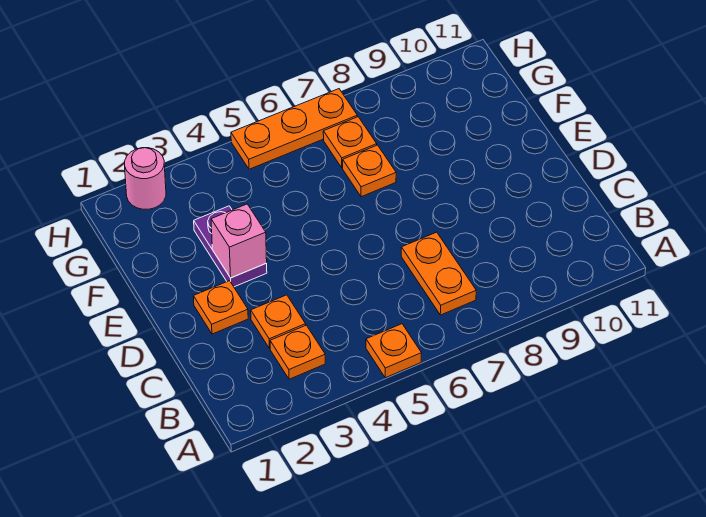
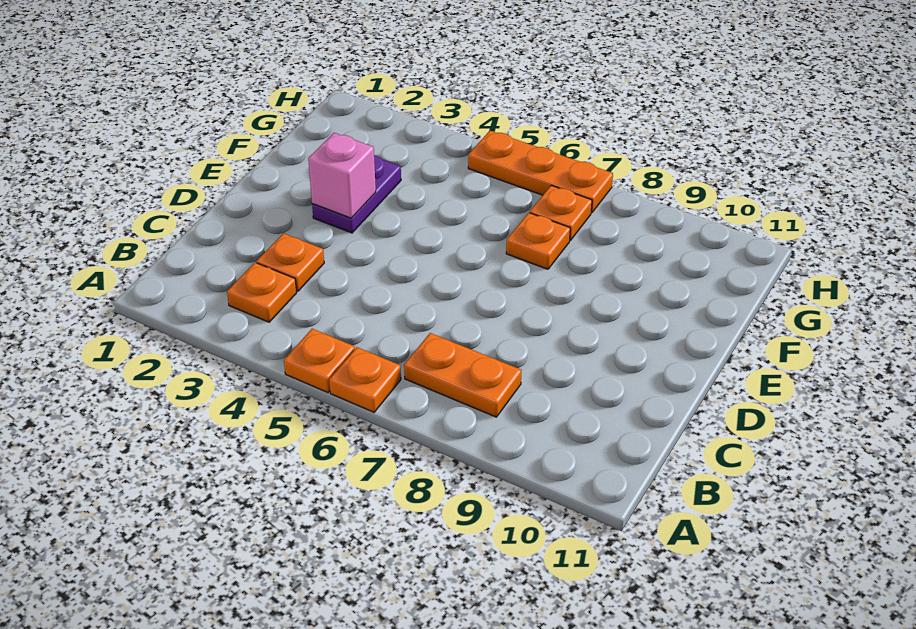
orange 1x2 plate [401,232,476,315] -> orange 1x2 plate turned to [404,333,522,417]
orange 1x1 plate [193,281,248,334] -> orange 1x1 plate moved to [329,347,401,412]
pink 1x1 round brick [125,148,166,209] -> none

